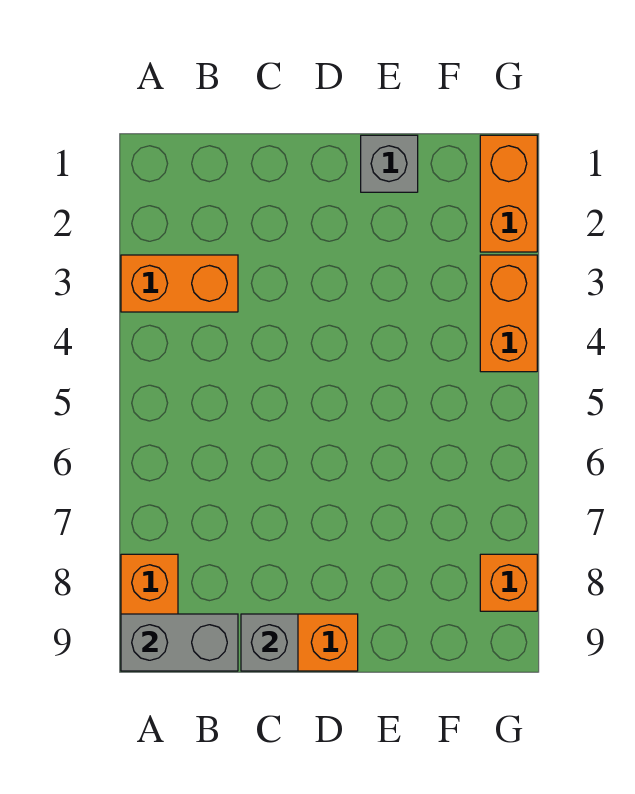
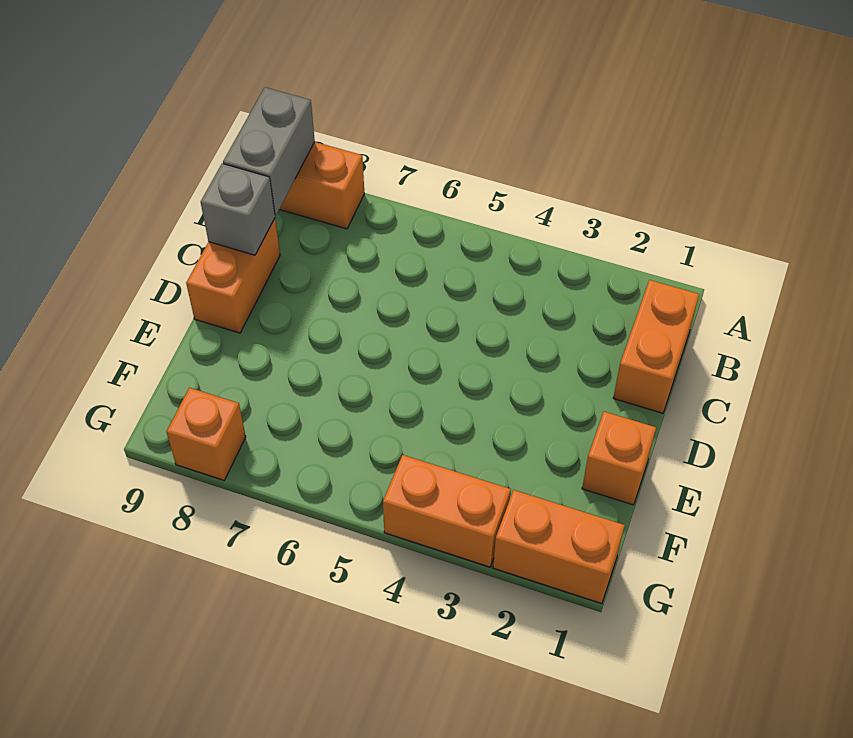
orange 1x2 brick [121,255,238,312] -> orange 1x2 brick moved to [613,280,699,413]
grey 1x1 brick [361,135,418,192] -> orange 1x1 brick [582,412,656,505]

